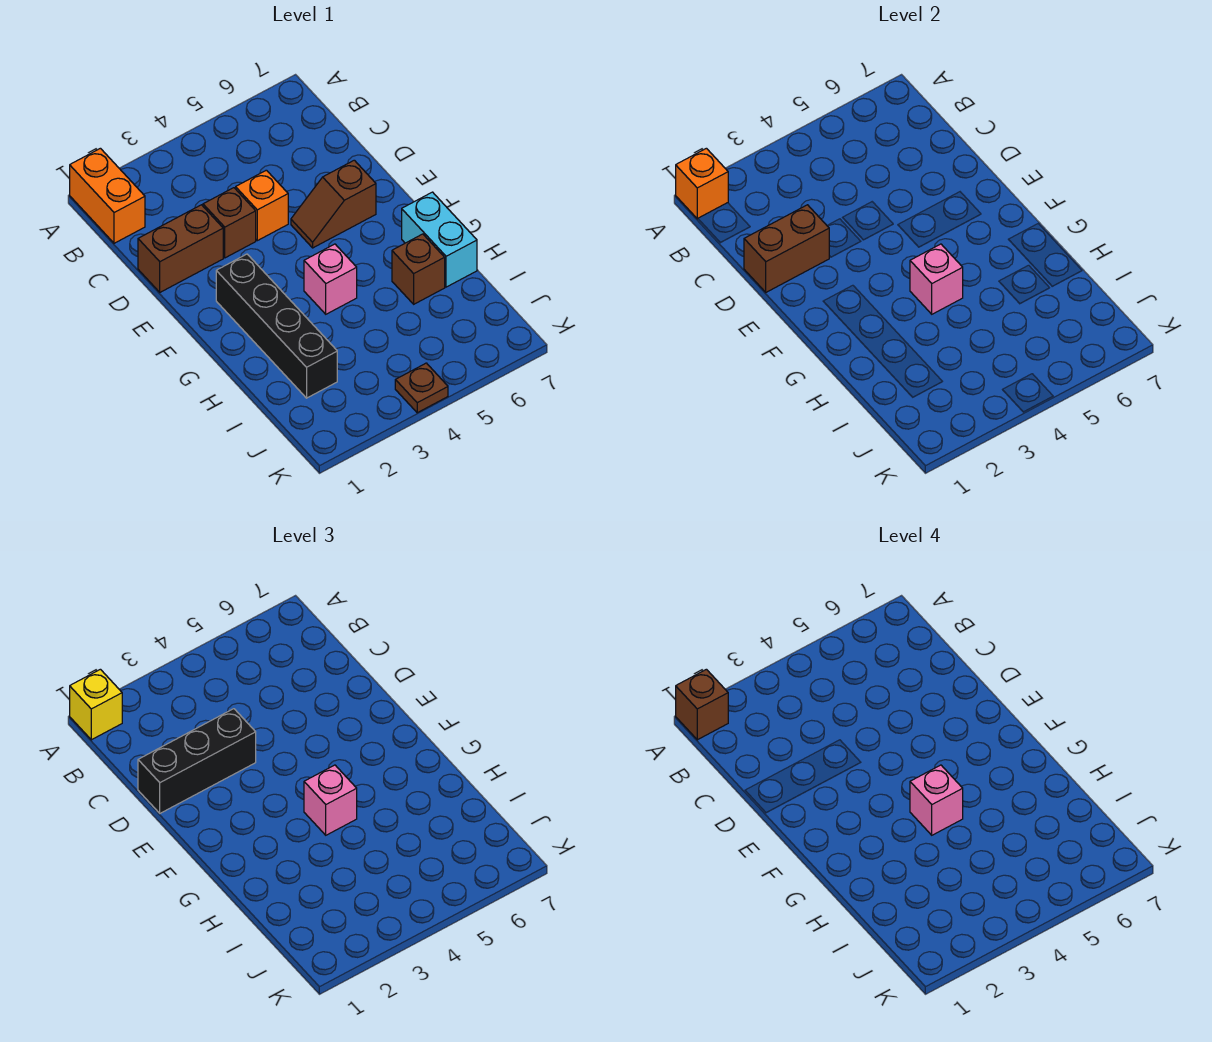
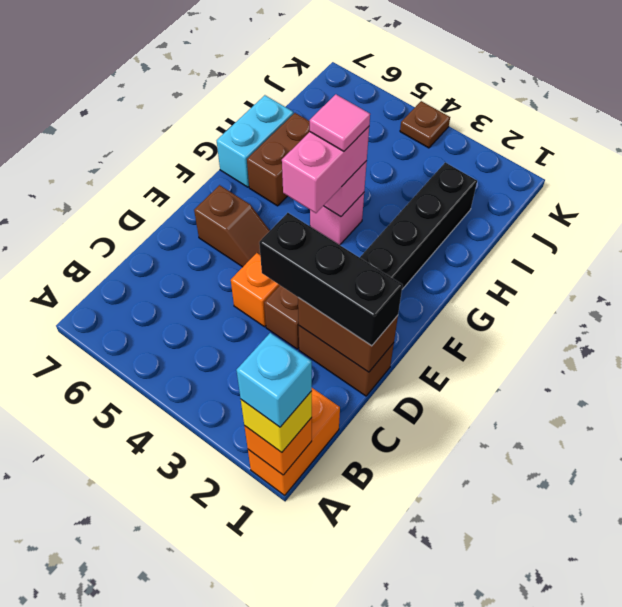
brown 1x1 brick [676,669,728,740] -> cyan 1x1 brick [236,333,312,427]
pink 1x1 brick [304,765,357,835] -> pink 1x2 brick [282,127,369,213]
pink 1x1 brick [910,765,963,835] -> pink 1x1 tile [310,94,370,151]
brown 1x1 brick [392,234,445,304] -> brown 1x2 brick [247,113,310,206]

